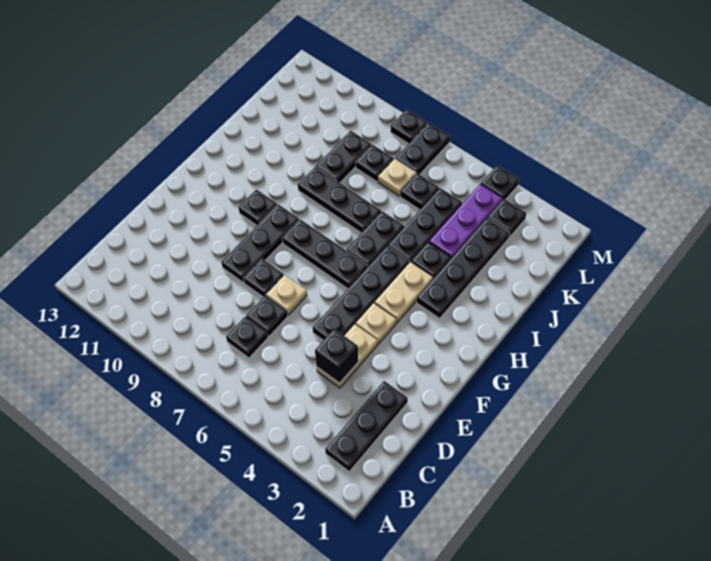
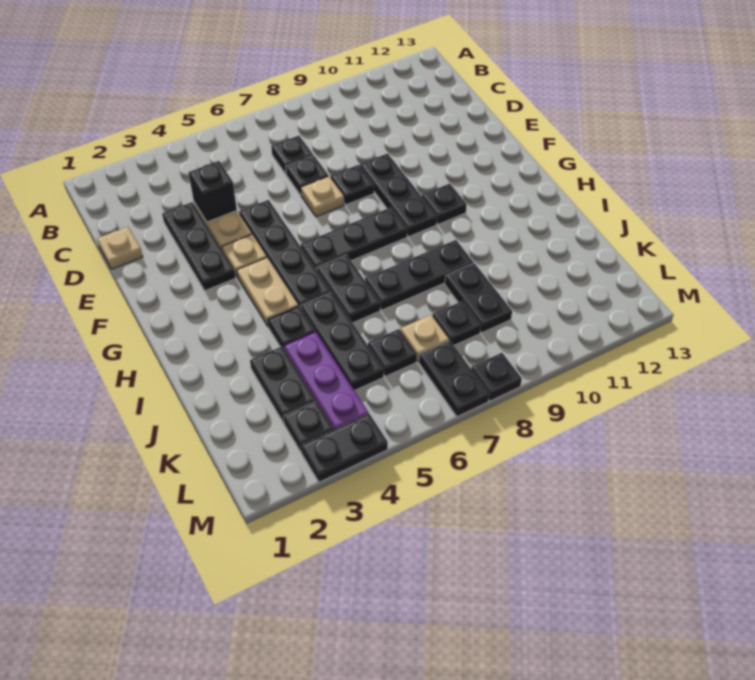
black 1x3 plate [325,381,408,471] -> black 1x3 plate moved to [162,202,236,291]
none -> tan 1x1 plate [97,227,143,269]
black 1x4 plate [417,218,510,318] -> black 1x2 plate [250,346,316,423]
black 1x1 plate [481,165,519,200] -> black 1x2 plate [301,414,388,482]

